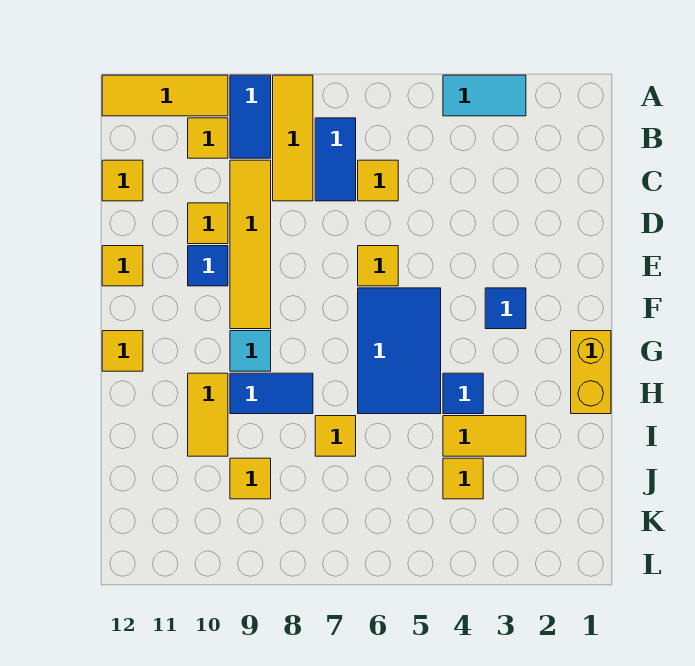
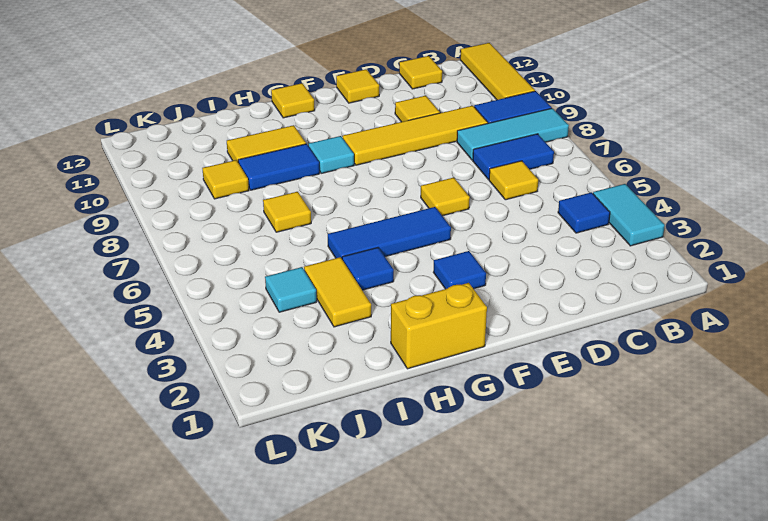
yellow 1x3 tile [273,75,313,201] -> cyan 1x3 tile [457,108,569,160]
yellow 1x1 tile [188,118,228,158] -> none
blue 1x1 tile [188,246,228,286] -> blue 1x1 tile moved to [558,192,610,233]
blue 2x3 tile [358,288,441,414] -> blue 1x3 tile [328,207,451,258]
blue 1x2 tile [230,373,313,414] -> blue 1x2 tile turned to [238,144,320,190]
yellow 1x1 tile [443,458,483,499] -> cyan 1x1 tile [265,267,317,312]

